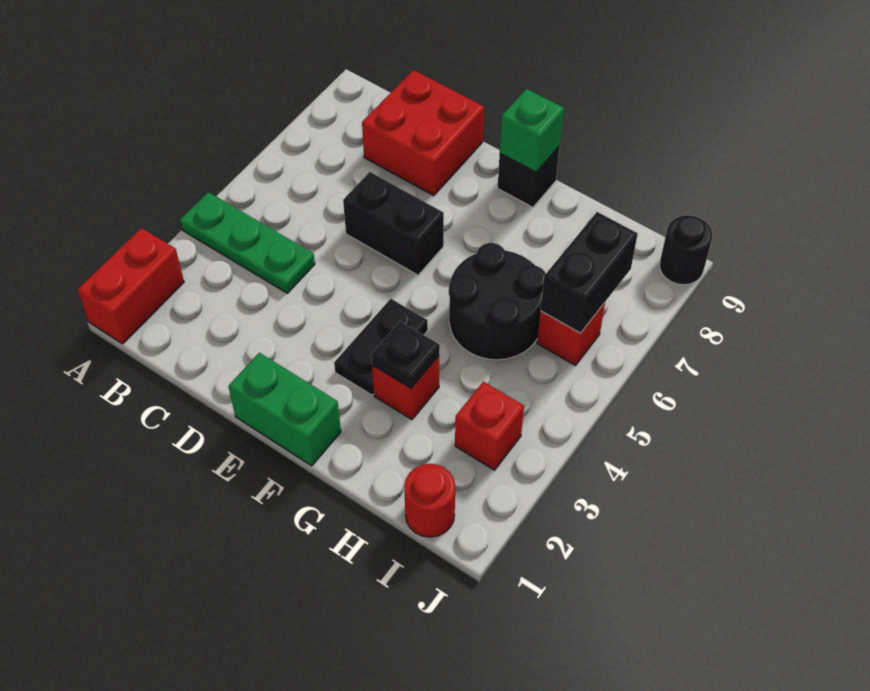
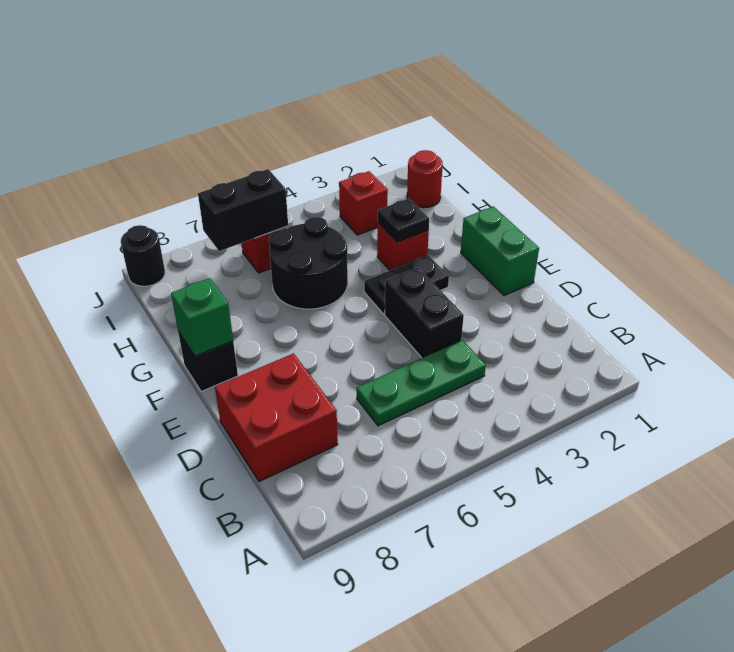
red 1x2 brick [77,228,184,344] -> none
green 1x3 plate [180,192,315,293] -> green 1x3 plate turned to [356,340,486,426]
black 1x2 brick [343,172,444,275] -> black 1x2 brick moved to [385,267,464,358]

